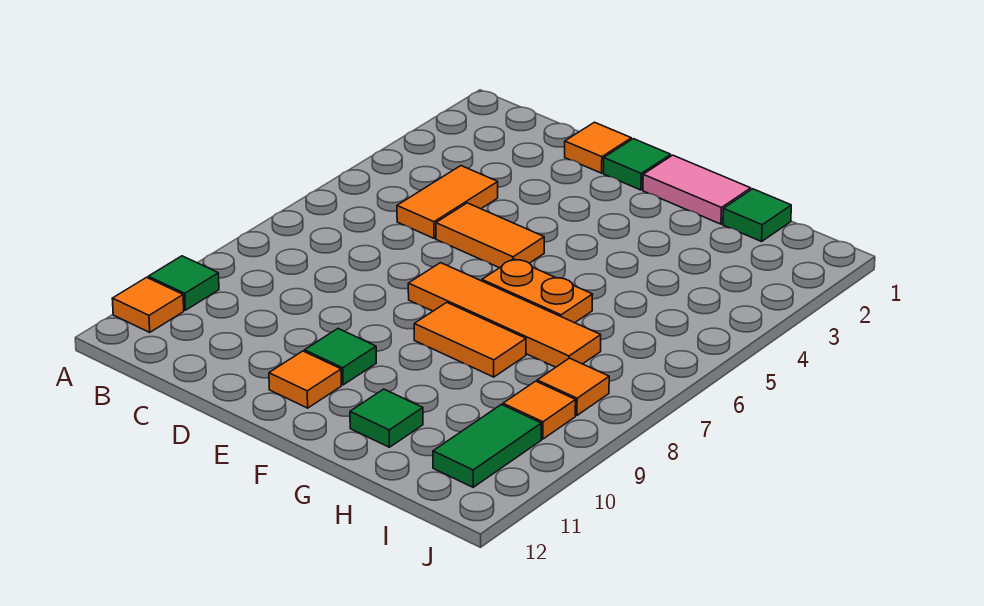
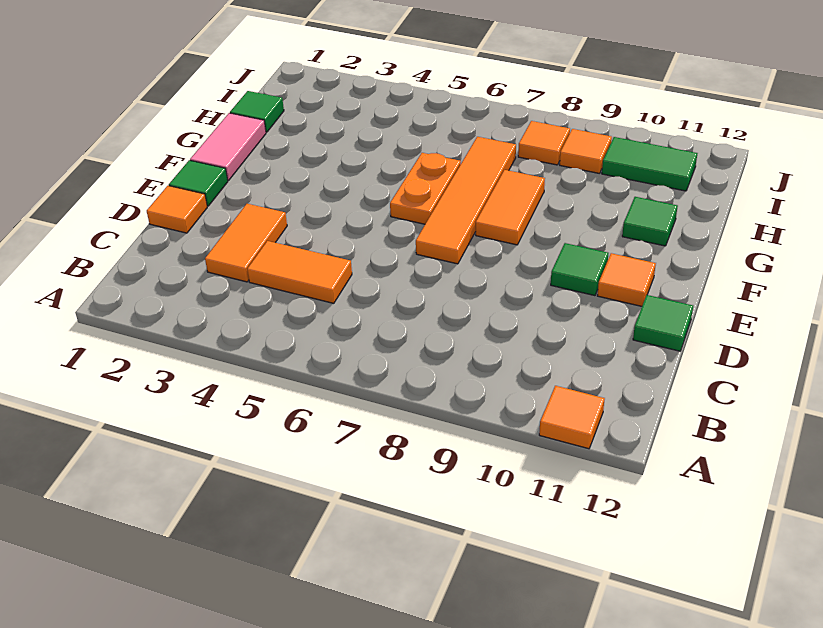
green 1x1 tile [148,256,219,310] -> green 1x1 tile moved to [633,295,693,351]
orange 1x2 tile [436,203,544,268] -> orange 1x2 tile moved to [205,204,287,282]

